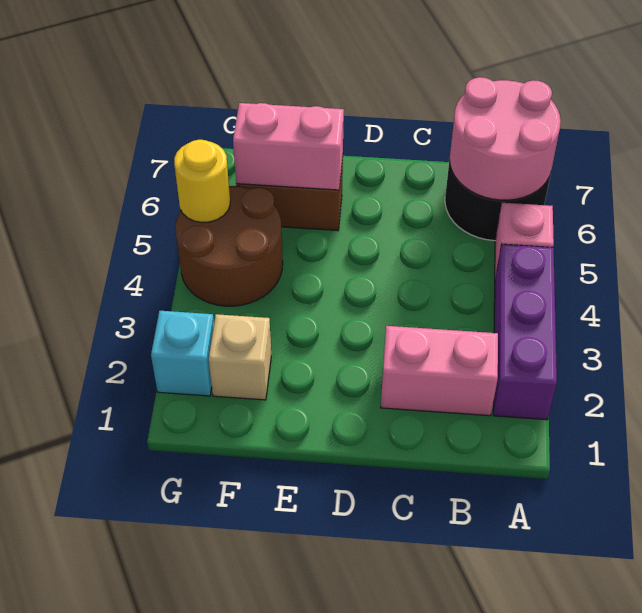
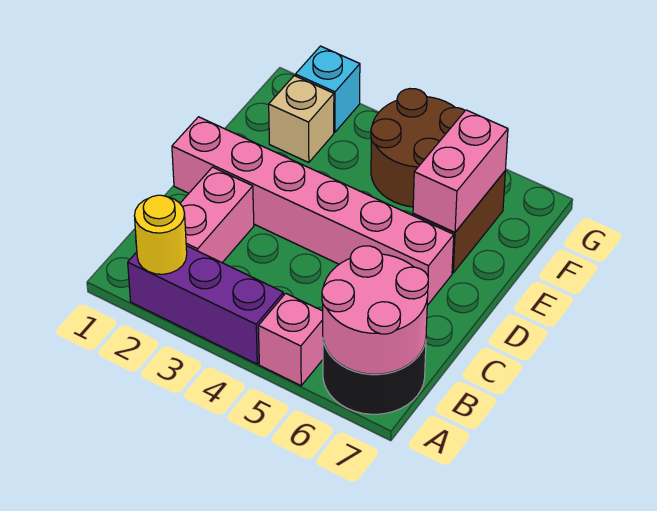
none -> pink 1x6 brick [172,117,454,305]
yellow 1x1 round brick [174,140,230,223] -> yellow 1x1 round brick moved to [134,195,187,274]

